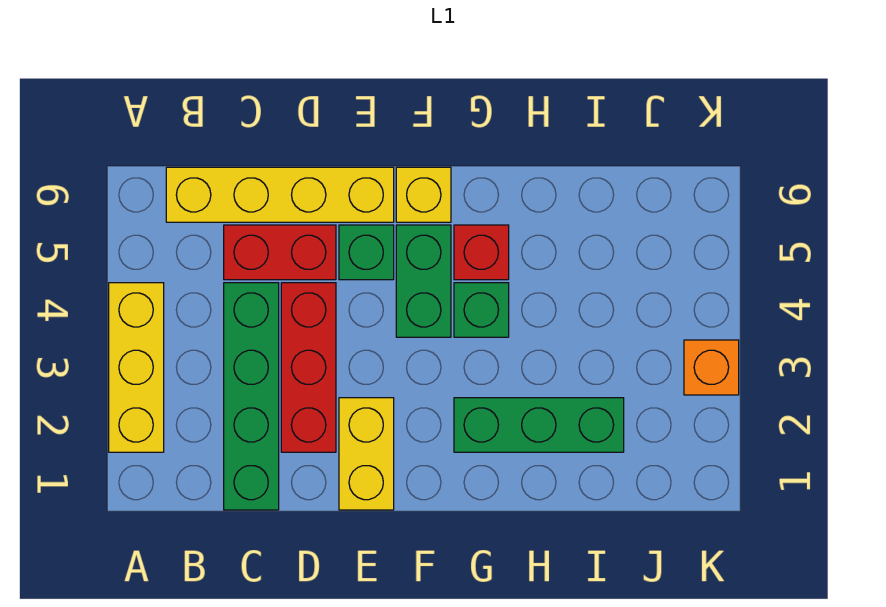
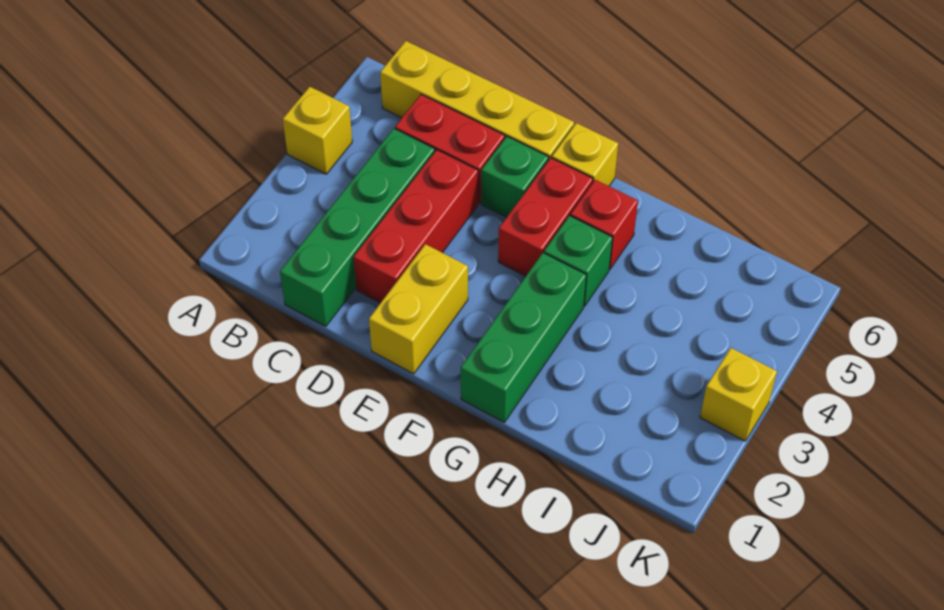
yellow 1x3 brick [109,283,164,452] -> yellow 1x1 brick [283,87,352,174]
green 1x2 brick [396,225,451,337] -> red 1x2 brick [498,158,593,276]
green 1x3 brick [454,398,624,452] -> green 1x3 brick turned to [461,253,586,422]
orange 1x1 brick [684,340,739,395] -> yellow 1x1 brick [700,348,777,441]

